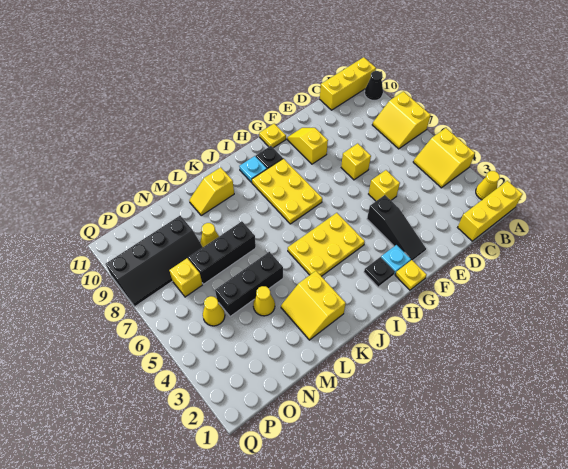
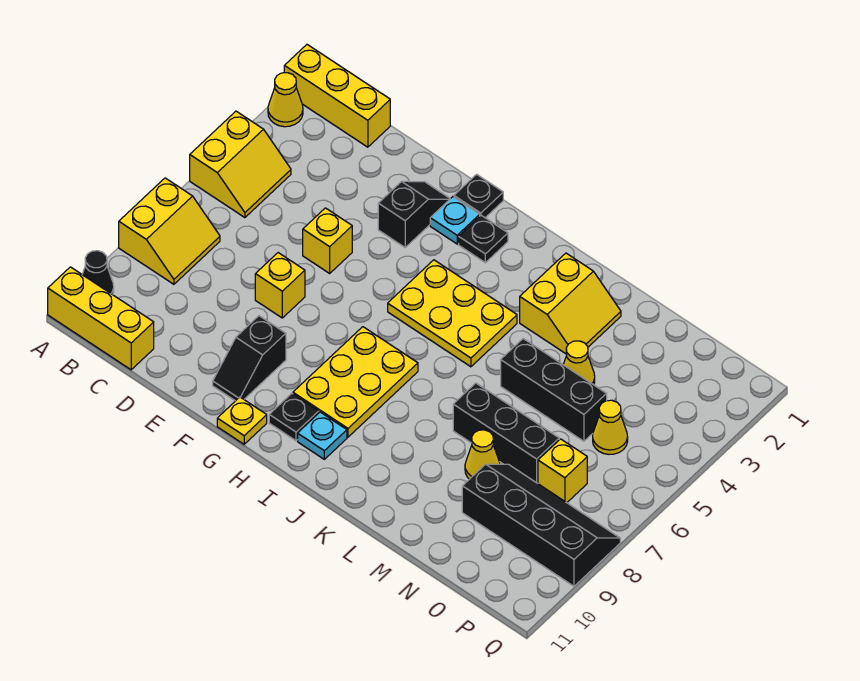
black 1x3 slope [367,195,426,260] -> black 1x2 slope [378,181,450,247]
yellow 1x2 slope [287,128,328,164] -> black 1x2 slope [213,316,286,401]
yellow 1x1 plate [395,260,427,290] -> black 1x1 plate [454,174,503,218]
yellow 1x2 slope [189,167,234,216] -> none

